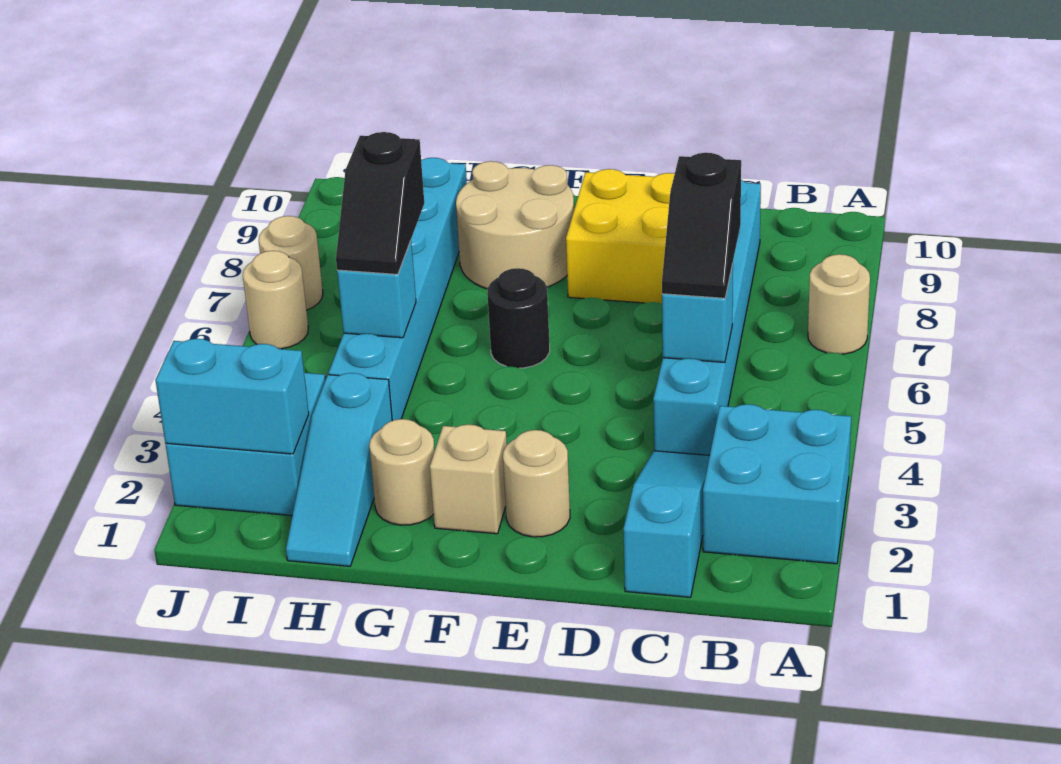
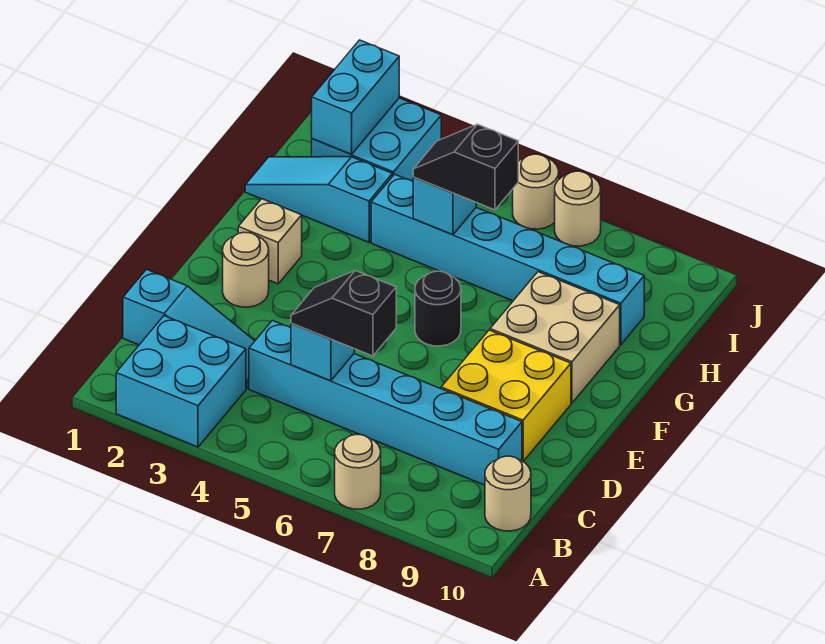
tan 2x2 round brick [456,161,574,289] -> tan 2x2 brick [490,272,620,403]
tan 1x1 round brick [369,419,435,525] -> tan 1x1 round brick moved to [485,456,531,531]

